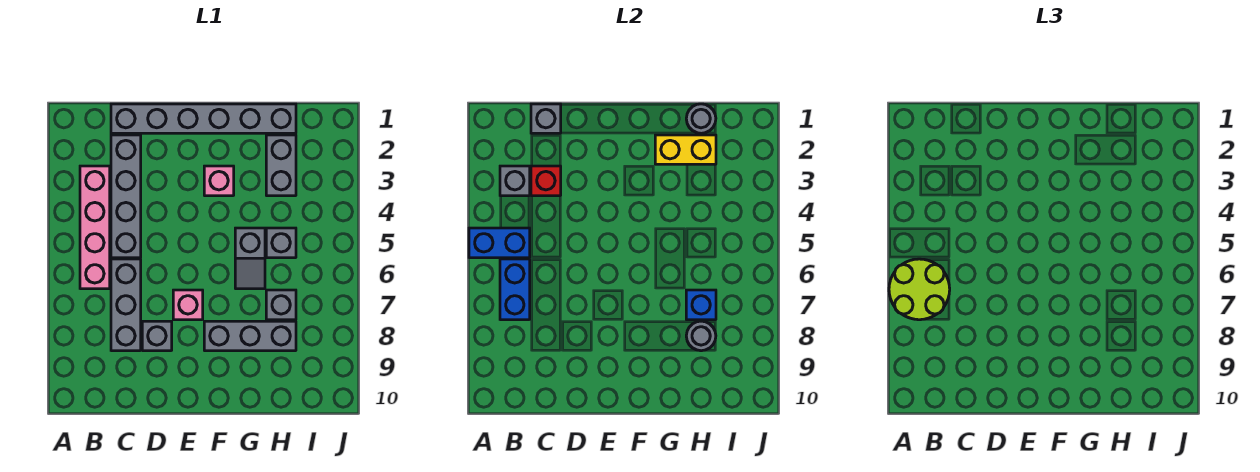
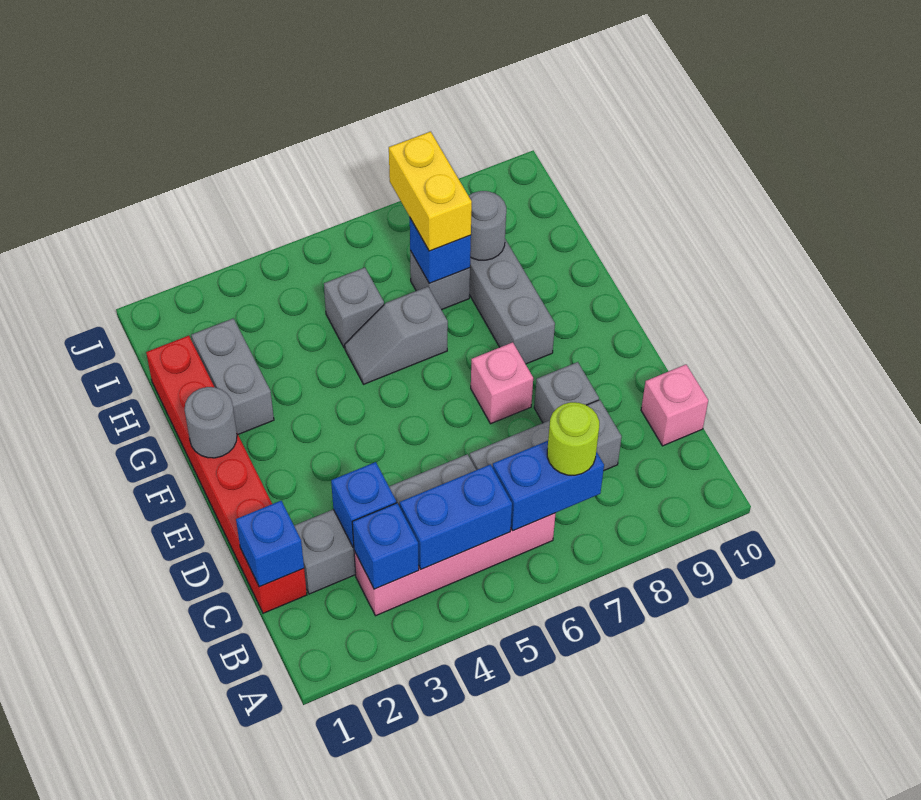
blue 1x2 brick [469,228,530,258] -> blue 1x2 brick turned to [400,464,512,569]
lime 2x2 round brick [889,259,950,320] -> lime 1x1 round brick [547,402,599,475]
grey 1x1 brick [500,166,530,196] -> blue 1x1 brick [352,503,419,589]
grey 1x6 brick [111,104,296,133] -> red 1x6 brick [146,336,307,613]
grey 1x1 brick [531,104,561,133] -> blue 1x1 brick [236,501,304,587]
red 1x1 brick [531,166,561,196] -> blue 1x1 brick [331,462,396,548]
pink 1x1 brick [204,166,234,196] -> pink 1x1 brick moved to [641,365,708,446]
yellow 1x2 brick [655,135,716,164] -> yellow 1x2 brick moved to [389,132,472,251]
grey 1x2 slope [235,228,265,289] -> grey 1x2 slope turned to [345,287,448,384]
grey 1x1 round brick [686,104,716,133] -> grey 1x1 round brick moved to [185,387,237,458]
grey 1x2 brick [266,135,296,196] -> grey 1x2 brick turned to [191,318,274,434]

